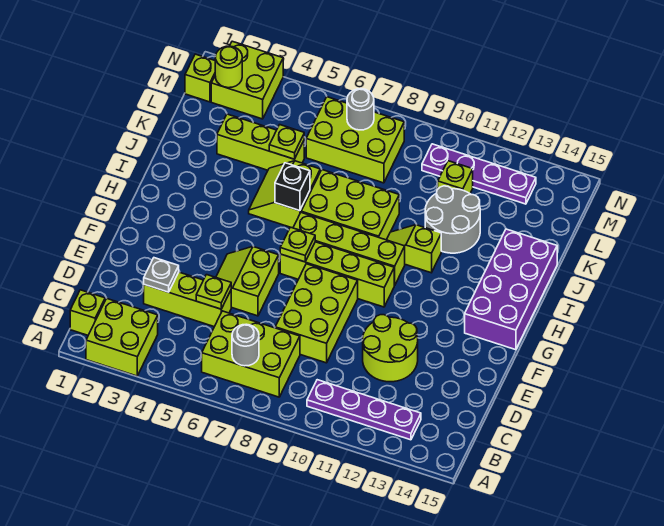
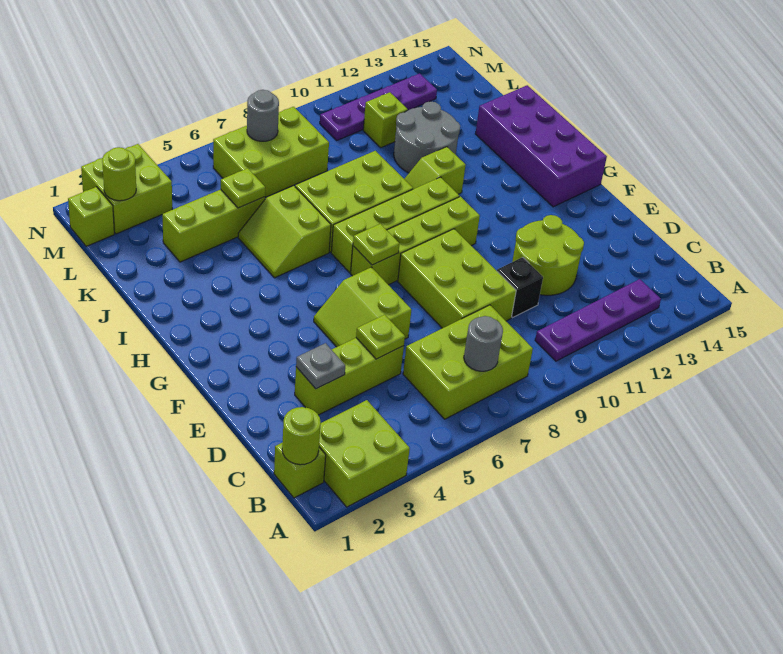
none -> lime 1x1 round brick [282,407,321,465]
black 1x1 brick [275,163,310,211] -> black 1x1 brick moved to [497,257,543,317]

